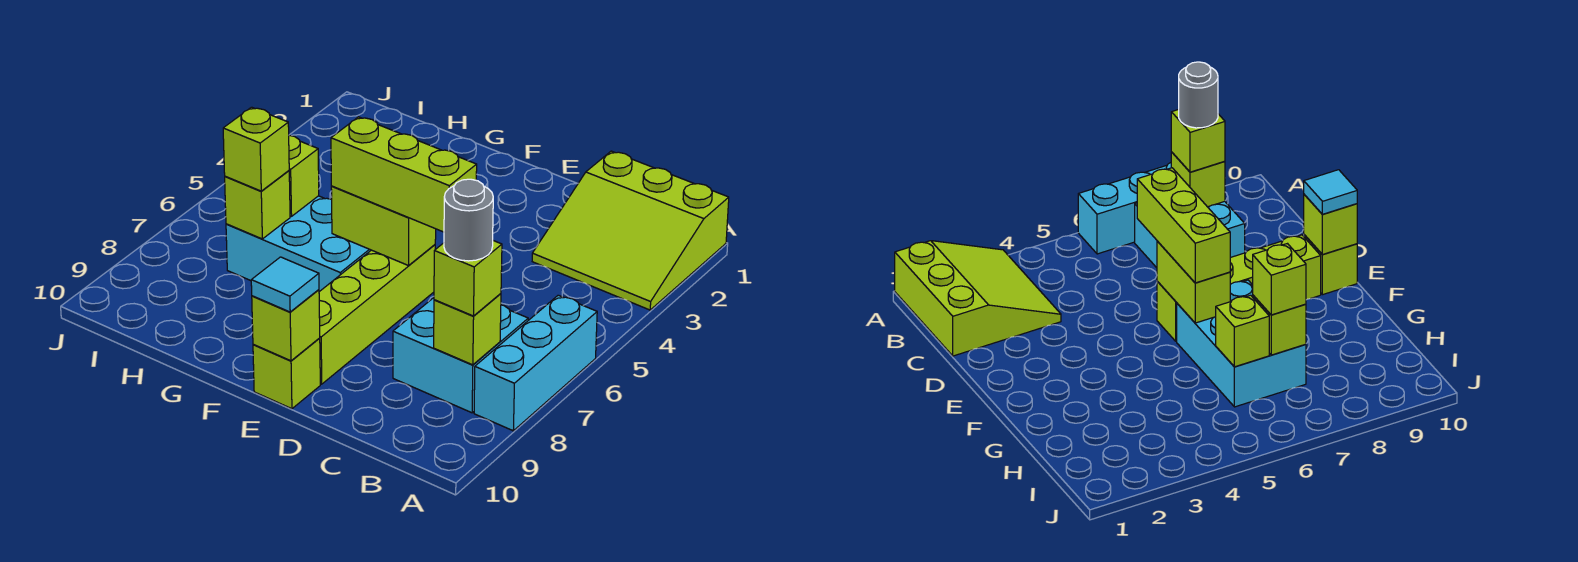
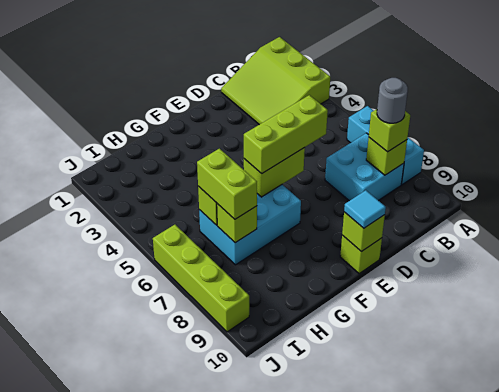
lime 3x3 slope [532,151,729,310] -> lime 3x3 slope turned to [221,37,330,125]
lime 1x4 brick [319,245,435,384] -> lime 1x4 brick moved to [153,225,249,332]
lime 1x1 brick [223,107,289,191] -> lime 1x2 brick [197,149,257,219]

